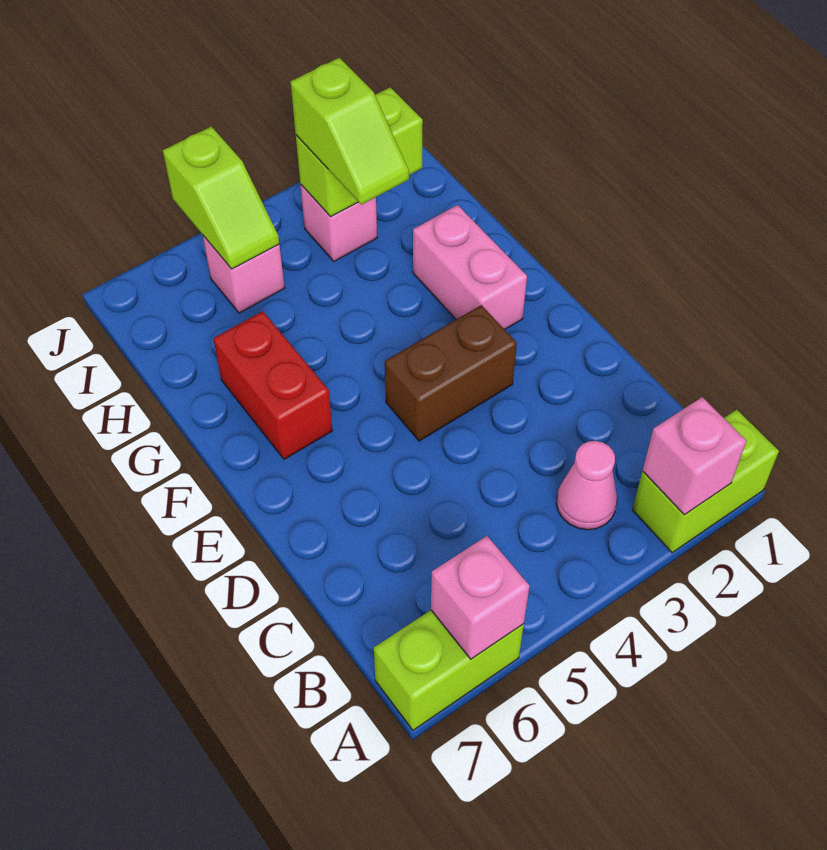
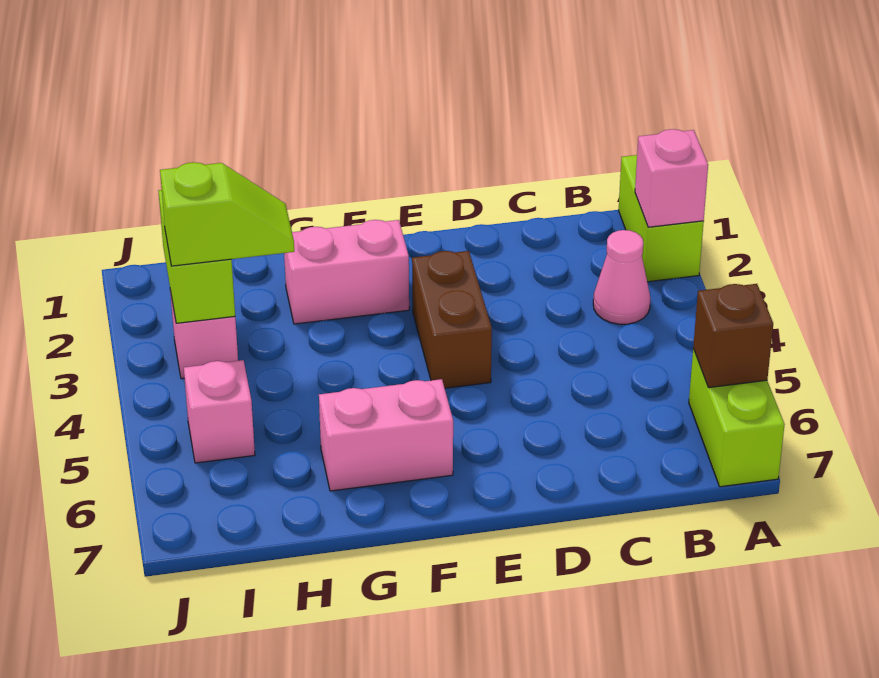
pink 1x1 brick [431,536,530,659] -> brown 1x1 brick [693,284,773,388]
red 1x2 brick [213,311,332,459] -> pink 1x2 brick [319,379,453,491]
lime 1x2 slope [163,126,279,269] -> none

